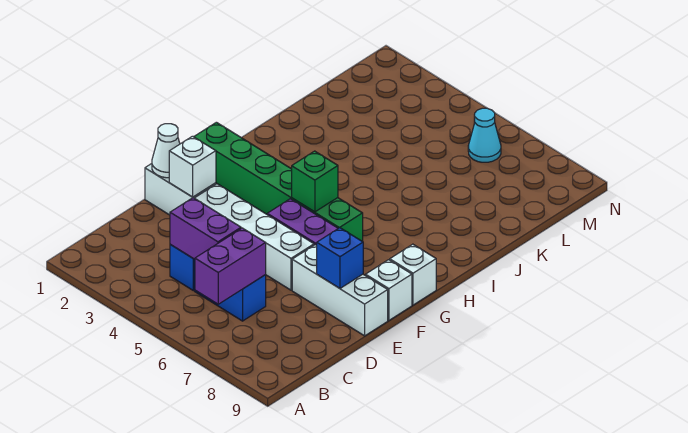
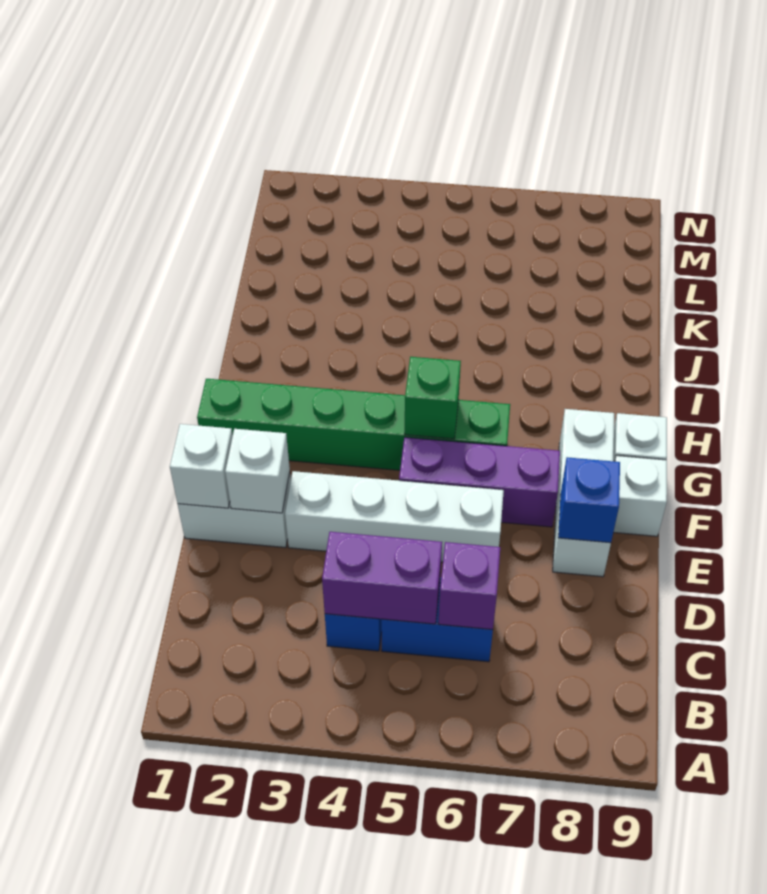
purple 1x2 brick [195,228,266,304] -> purple 1x1 brick [438,542,500,630]
white 1x1 cone [152,124,180,178] -> white 1x1 brick [170,424,233,508]
white 1x3 brick [292,245,388,336] -> white 1x3 brick turned to [553,409,614,577]
cyan 1x1 cone [468,108,501,162] -> none

